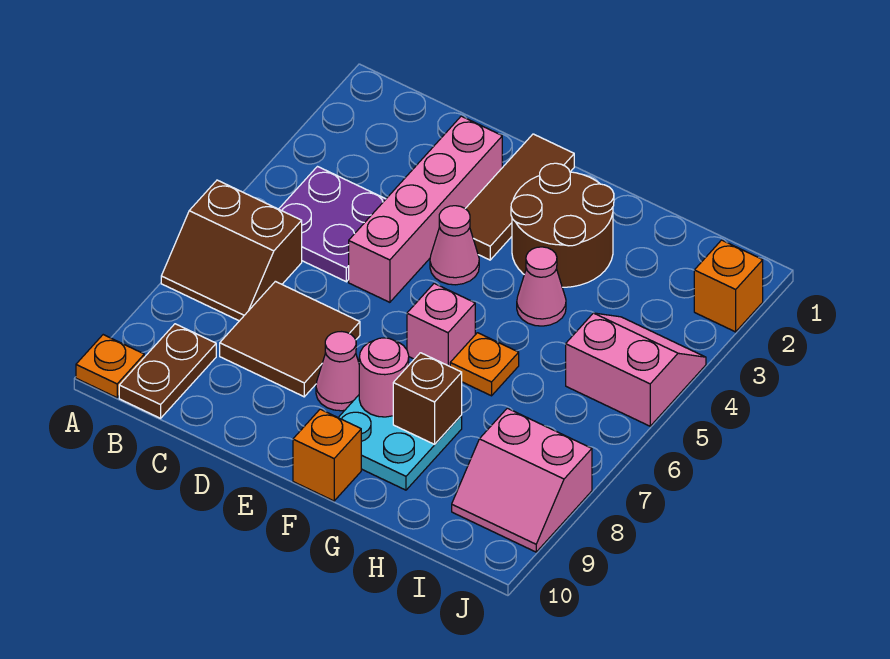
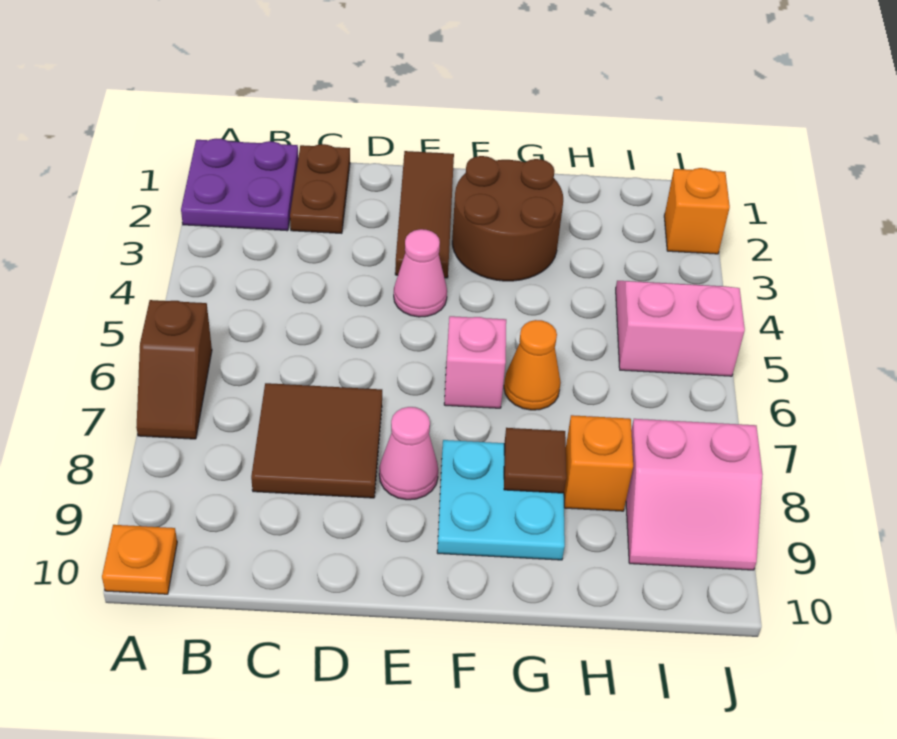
brown 2x2 slope [161,180,302,321] -> brown 1x2 slope [136,300,212,439]
purple 2x2 plate [279,167,386,282] -> purple 2x2 plate moved to [181,139,298,231]
brown 1x2 plate [119,324,216,418] -> brown 1x2 plate moved to [290,144,350,233]
pink 1x4 brick [349,116,502,302] -> none
pink 1x1 round brick [359,338,409,417] -> none
orange 1x1 brick [293,409,361,501] -> orange 1x1 brick moved to [564,415,633,511]
pink 1x1 cone [517,247,566,326] -> none
orange 1x1 plate [450,333,519,396] -> orange 1x1 cone [504,320,561,410]
brown 1x1 brick [393,353,462,444] -> brown 1x1 tile [504,428,566,493]

